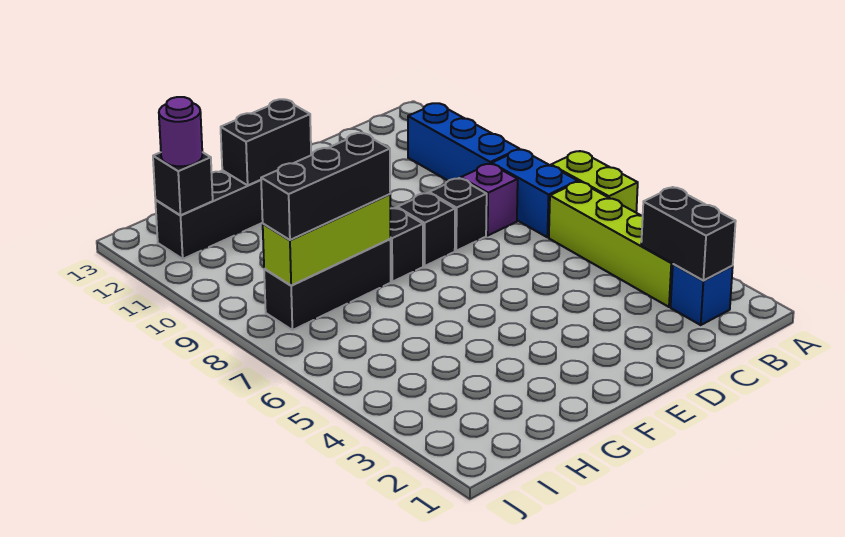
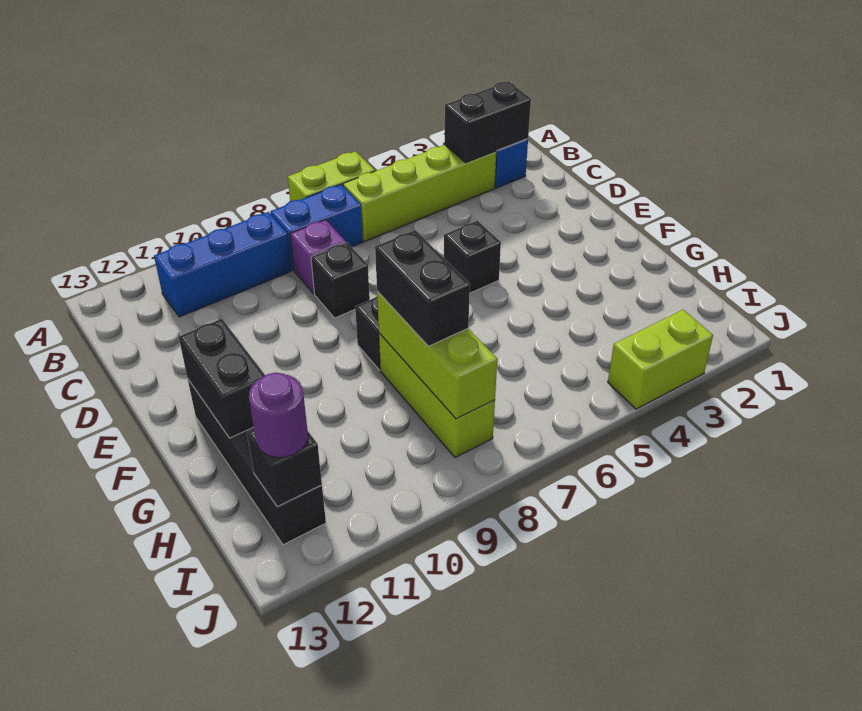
black 1x1 brick [397,193,455,266] -> black 1x1 brick moved to [444,221,501,293]
black 1x3 brick [264,239,391,330] -> lime 1x3 brick [379,333,495,458]
black 1x3 brick [261,133,390,240] -> black 1x2 brick [375,230,470,346]
none -> lime 1x2 brick [608,310,713,409]

